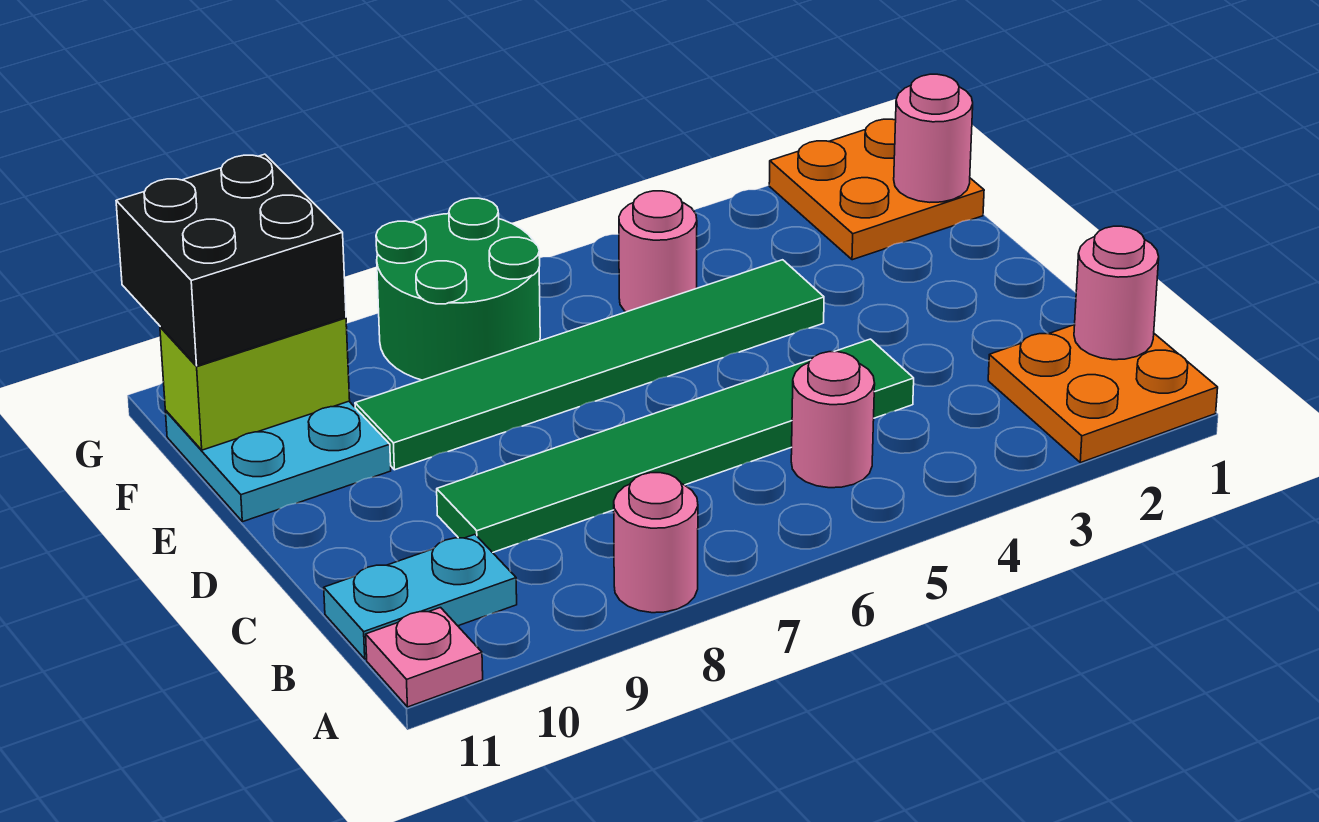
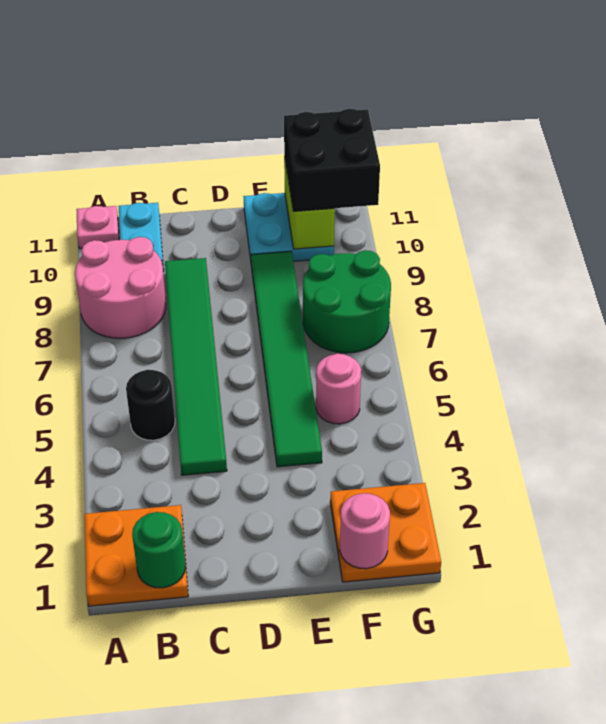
pink 1x1 round brick [614,473,698,613] -> pink 2x2 round brick [75,237,166,338]
pink 1x1 round brick [1074,226,1159,360] -> green 1x1 round brick [132,512,186,588]
pink 1x1 round brick [791,352,875,488] -> black 1x1 round brick [126,370,175,440]

